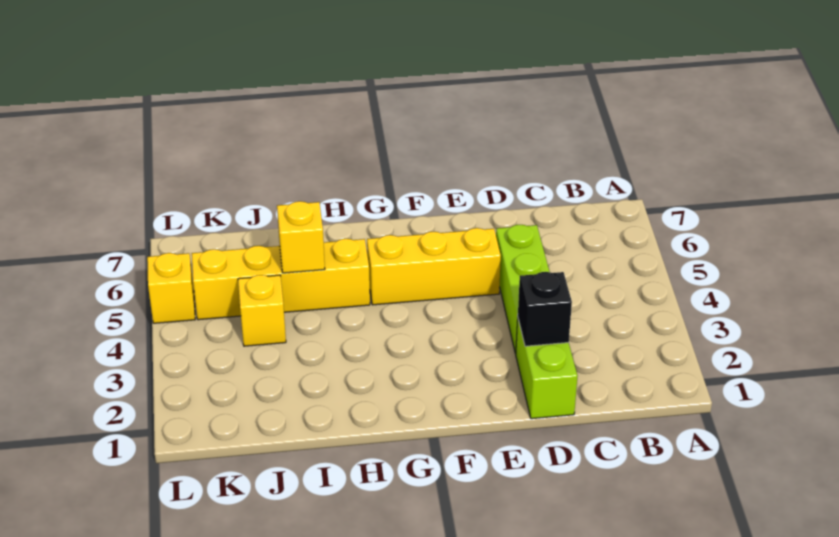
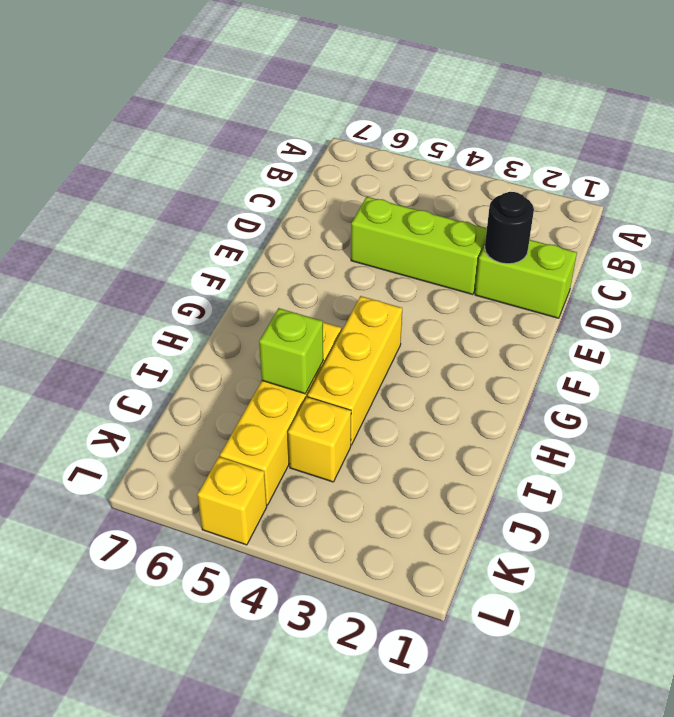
black 1x1 brick [518,272,572,346] -> black 1x1 round brick [485,192,534,264]
yellow 1x3 brick [367,228,501,305] -> yellow 1x3 brick moved to [308,296,402,445]
yellow 1x1 brick [277,201,325,273] -> lime 1x1 brick [259,308,323,394]

